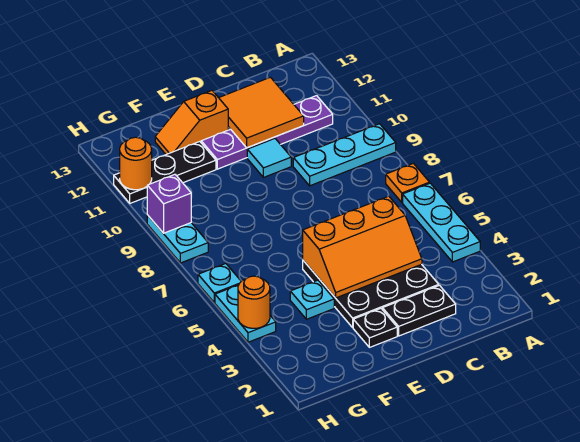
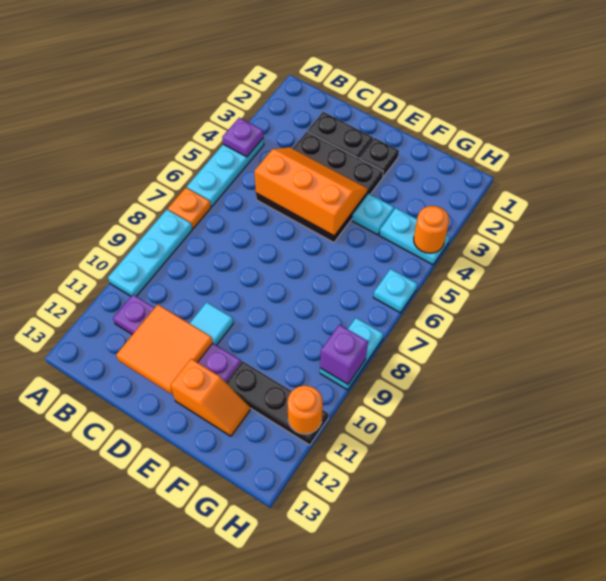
none -> purple 1x1 plate [222,118,263,157]
cyan 1x3 plate [293,124,396,186] -> cyan 1x3 plate turned to [108,210,192,296]
cyan 1x2 plate [215,285,276,342] -> cyan 1x2 plate turned to [379,208,450,265]

